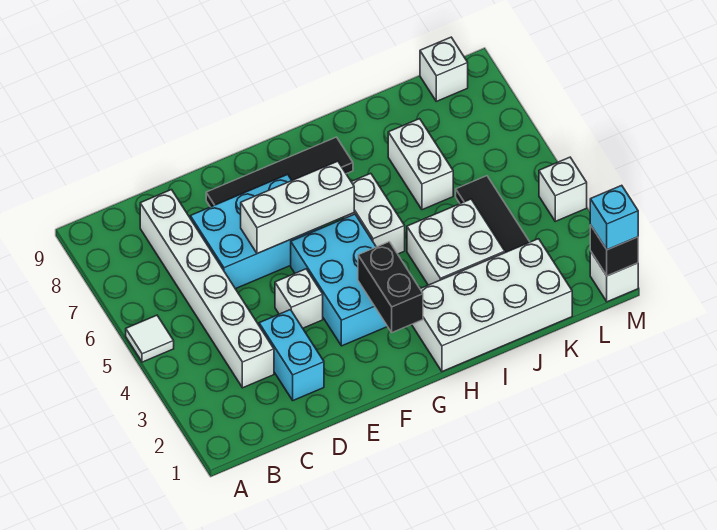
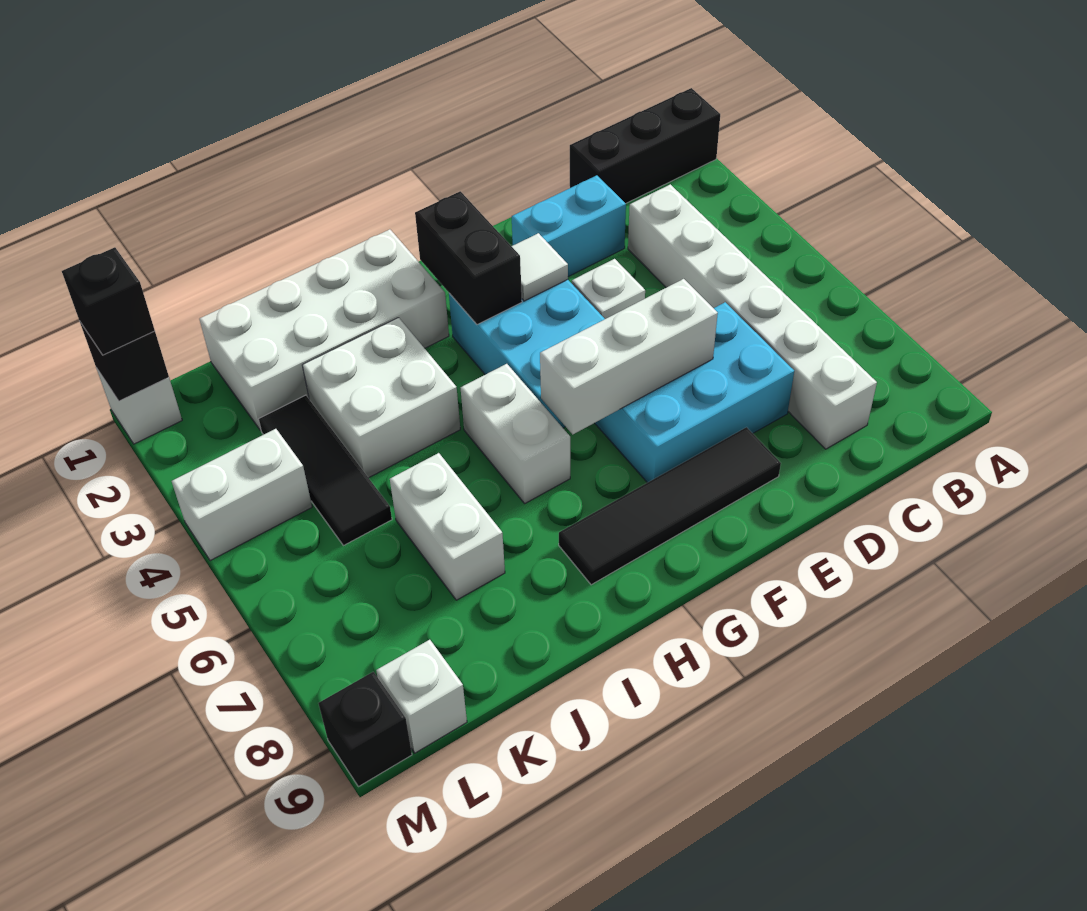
none -> black 1x3 brick [570,88,720,203]
white 1x1 tile [126,315,174,362] -> white 1x1 tile moved to [512,233,568,301]
cyan 1x2 brick [259,310,324,400] -> cyan 1x2 brick turned to [512,175,626,277]
cyan 1x1 brick [590,185,638,250] -> black 1x1 brick [62,247,155,355]
white 1x1 brick [539,157,587,221] -> white 1x2 brick [172,429,312,561]
none -> black 1x1 brick [319,672,412,787]

